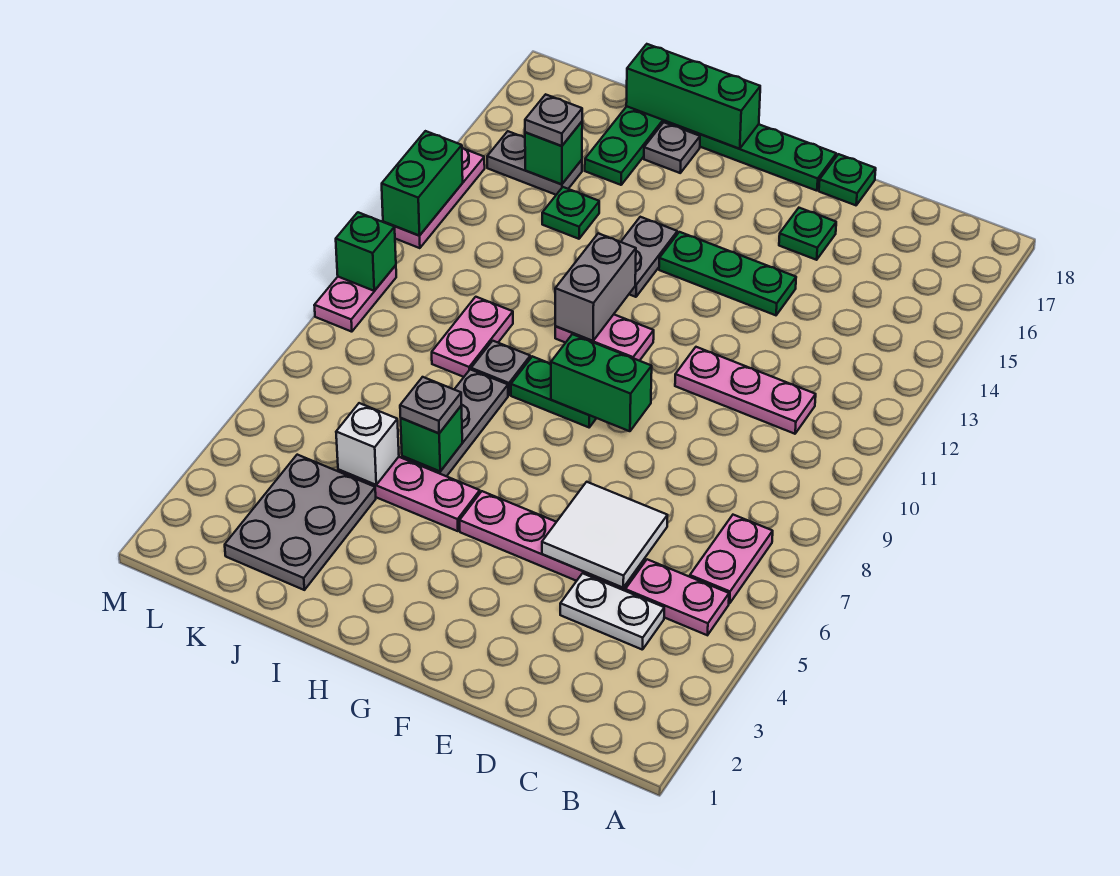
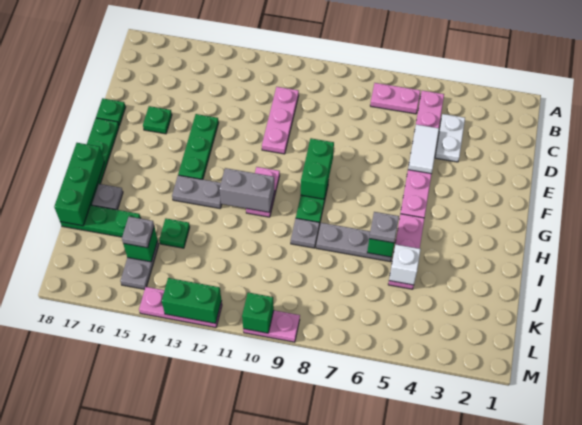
white 2x2 tile [542,482,667,588] -> white 1x2 tile [408,124,439,174]
grey 2x3 plate [225,455,376,590] -> none
pink 1x2 plate [432,297,513,377] -> none

